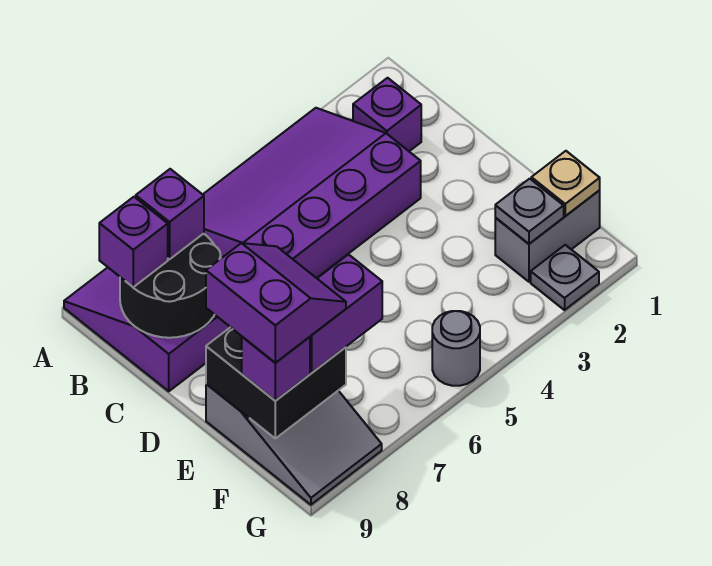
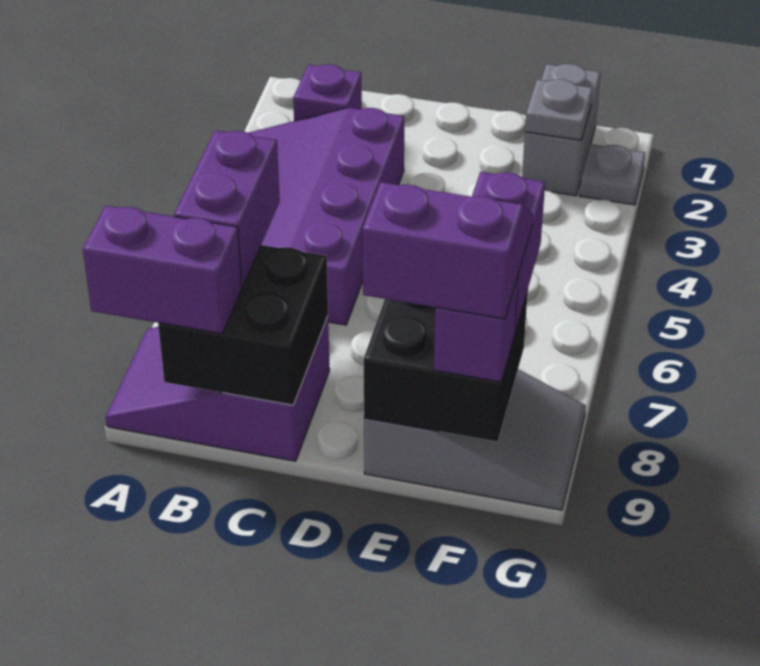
black 2x2 round brick [120,234,221,338] -> black 2x2 brick [158,245,328,405]
purple 1x1 brick [136,169,204,259] -> purple 1x2 brick [174,130,280,287]
purple 1x1 brick [99,197,168,287] -> purple 1x2 brick [83,205,242,334]
tan 1x1 plate [531,151,600,216] -> none
grey 1x1 round brick [432,311,480,386] -> none

